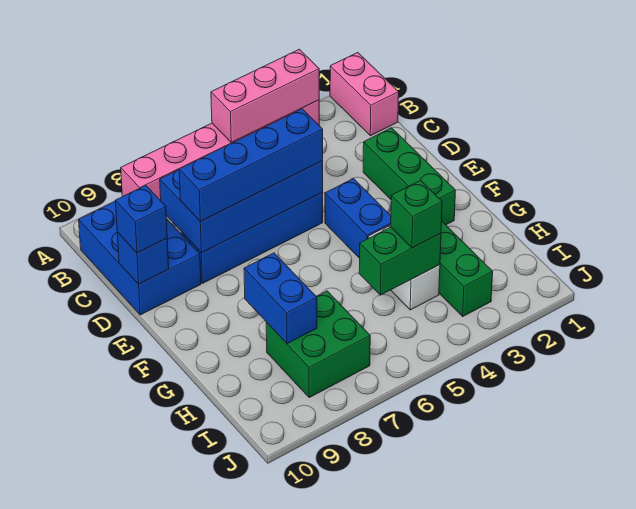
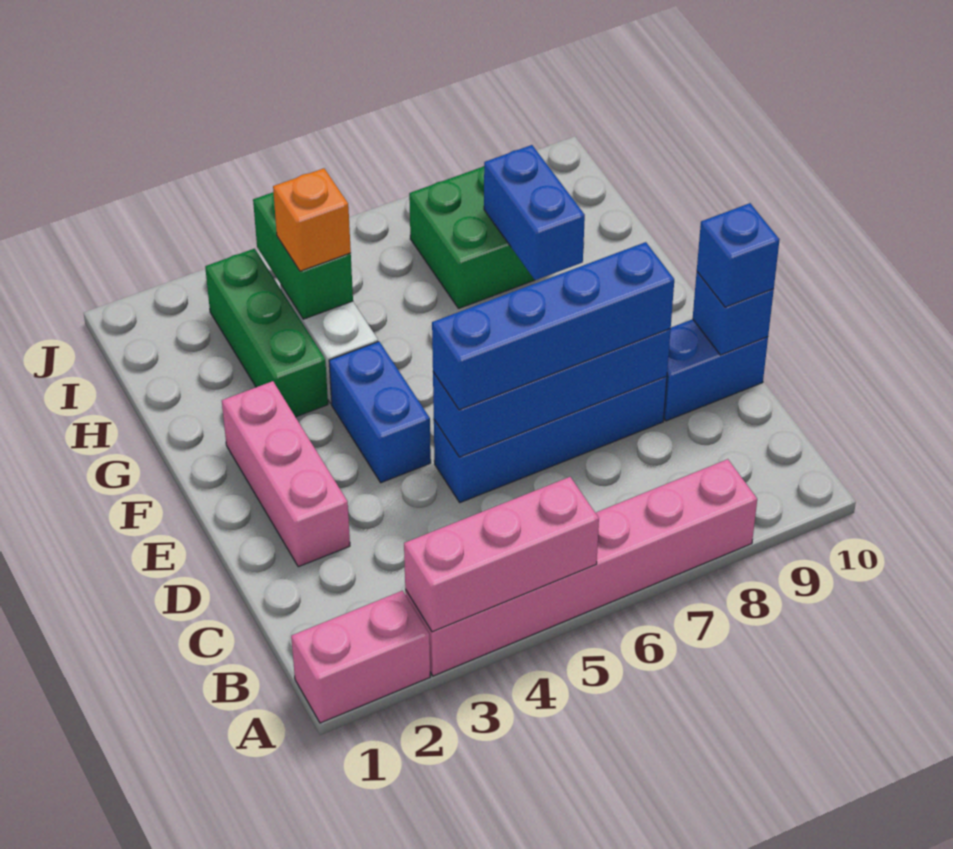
pink 1x2 brick [330,53,399,136] -> pink 1x2 brick turned to [291,591,430,723]
blue 2x3 brick [79,201,201,315] -> blue 1x2 brick [664,319,768,421]
blue 2x4 brick [160,161,323,253] -> blue 1x4 brick [433,329,671,457]
green 1x3 brick [363,128,455,225] -> pink 1x3 brick [222,381,350,567]
green 1x2 brick [359,227,441,295] -> green 1x2 brick turned to [253,192,353,319]
green 1x1 brick [391,180,442,248] -> orange 1x1 brick [273,168,351,271]

